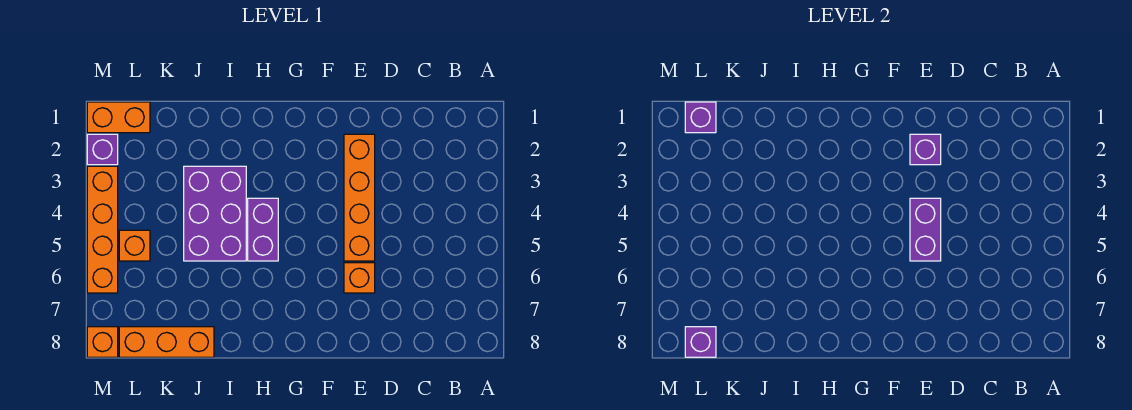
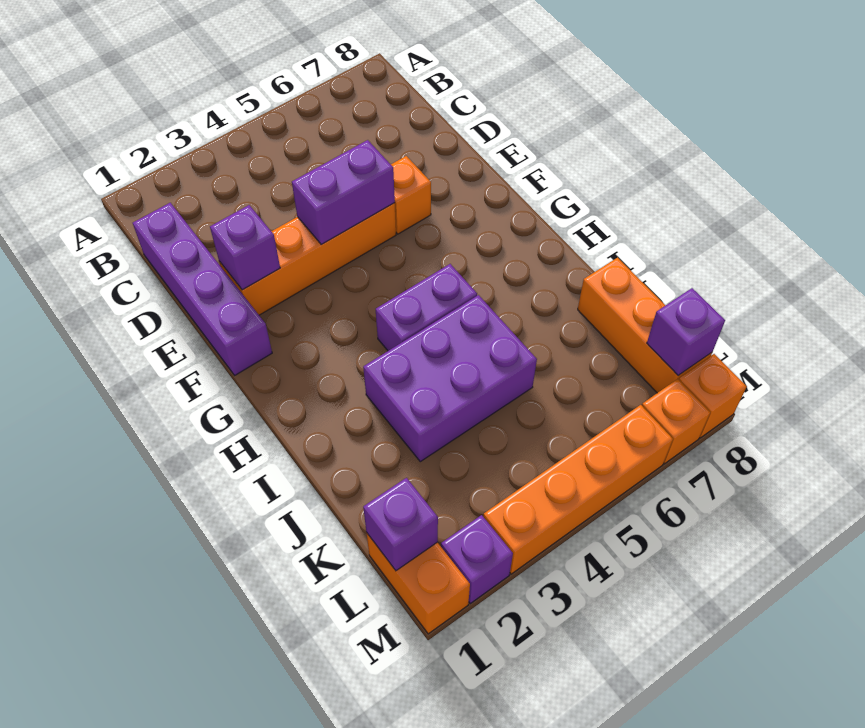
none -> purple 1x4 brick [133,203,272,375]
orange 1x1 brick [119,230,150,261] -> orange 1x1 brick moved to [642,379,710,464]

